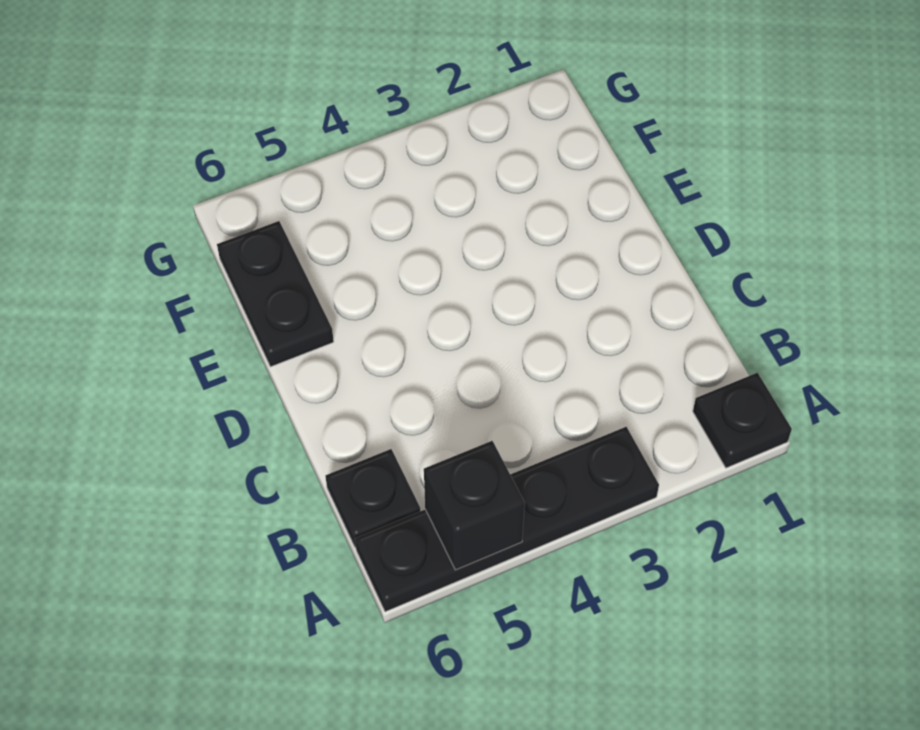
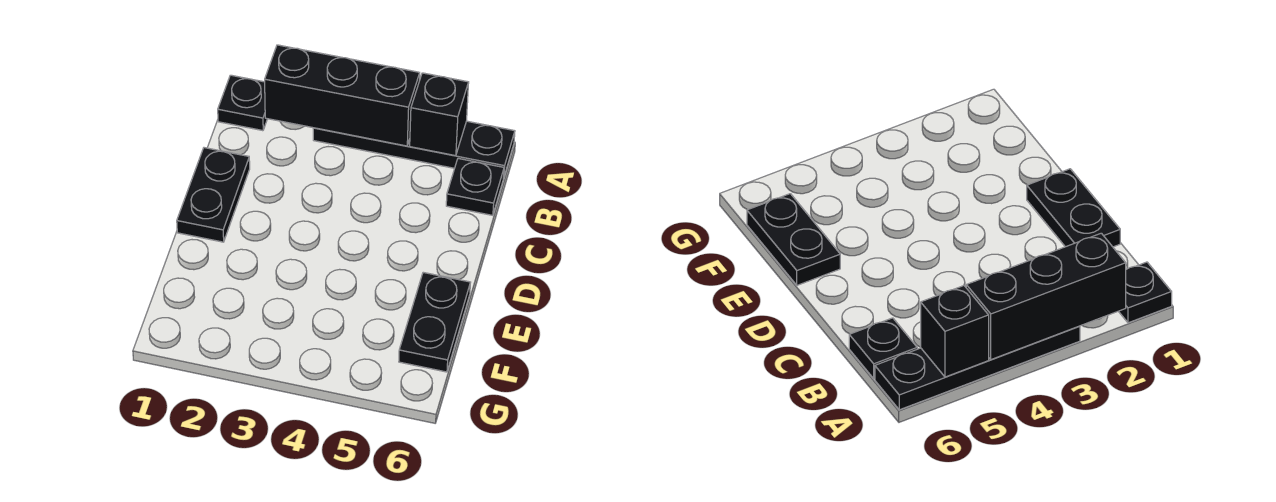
none -> black 1x3 brick [265,45,420,146]
none -> black 1x2 plate [177,148,250,242]

